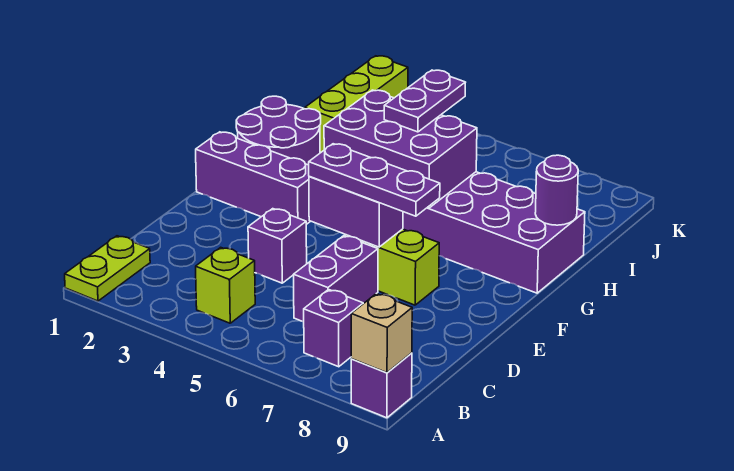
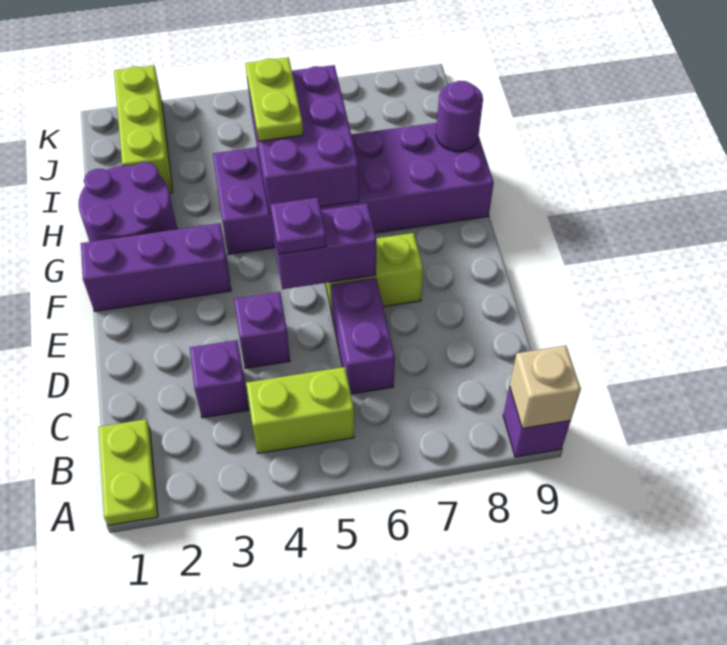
lime 1x1 brick [196,247,255,323] -> lime 1x2 brick [246,367,354,453]
purple 1x1 brick [304,290,363,367] -> purple 1x1 brick moved to [190,340,248,418]
purple 1x3 plate [309,144,440,216] -> purple 1x1 plate [271,198,327,254]
purple 2x3 brick [324,90,477,208] -> purple 2x3 brick turned to [247,65,359,214]
purple 1x2 plate [384,70,466,132] -> lime 1x2 plate [245,57,303,141]

